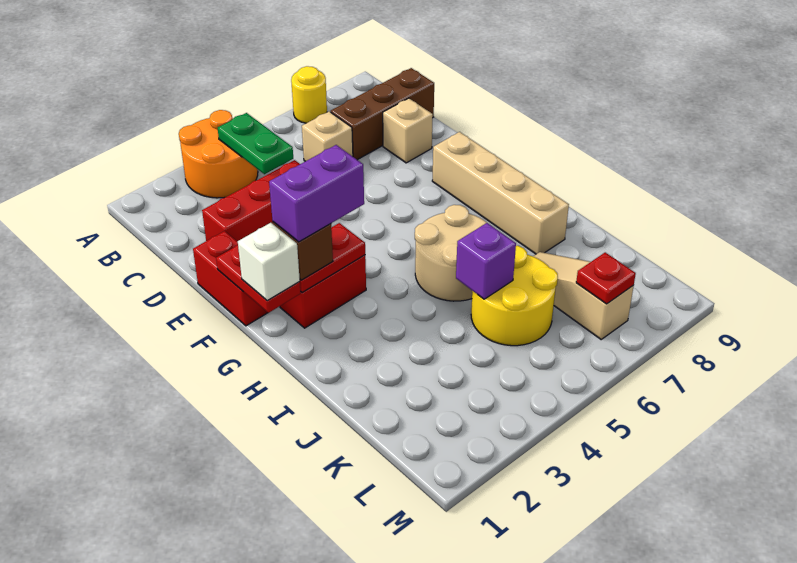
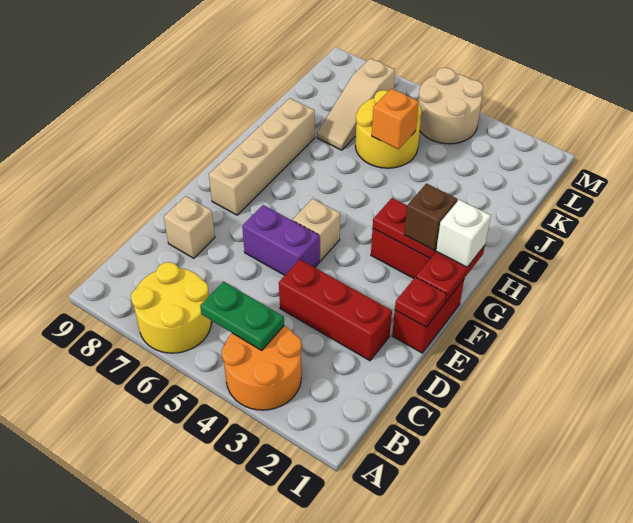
yellow 1x1 round brick [291,66,327,123] -> yellow 2x2 round brick [131,262,212,353]
green 1x2 plate [218,113,293,174] -> green 1x2 plate turned to [200,282,284,350]
tan 1x1 brick [302,112,353,161] -> tan 1x1 brick moved to [293,199,340,261]
brown 1x3 brick [331,68,434,160] -> none
purple 1x2 brick [269,145,364,242] -> purple 1x2 brick moved to [242,205,320,275]
tan 2x2 round brick [415,205,487,301] -> tan 2x2 round brick moved to [418,68,483,144]
purple 1x1 brick [456,223,516,299] -> orange 1x1 brick [372,89,419,149]
red 1x1 plate [576,252,636,304] -> red 1x1 plate moved to [395,277,447,327]

